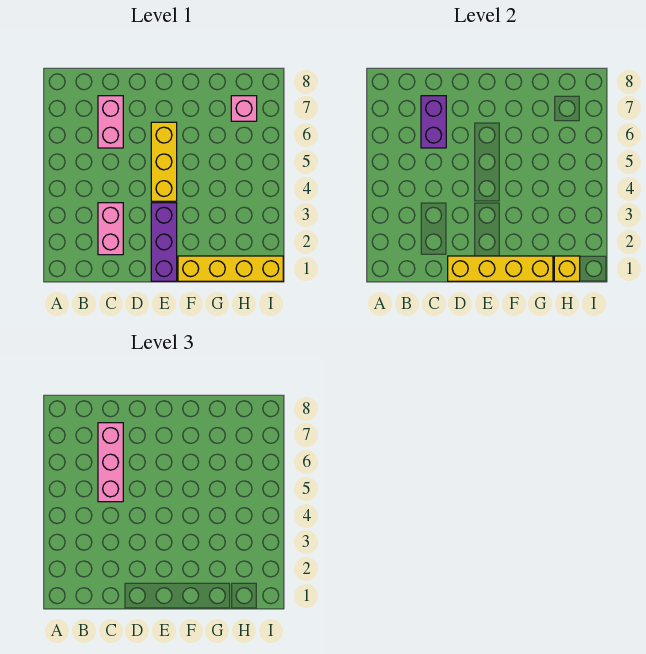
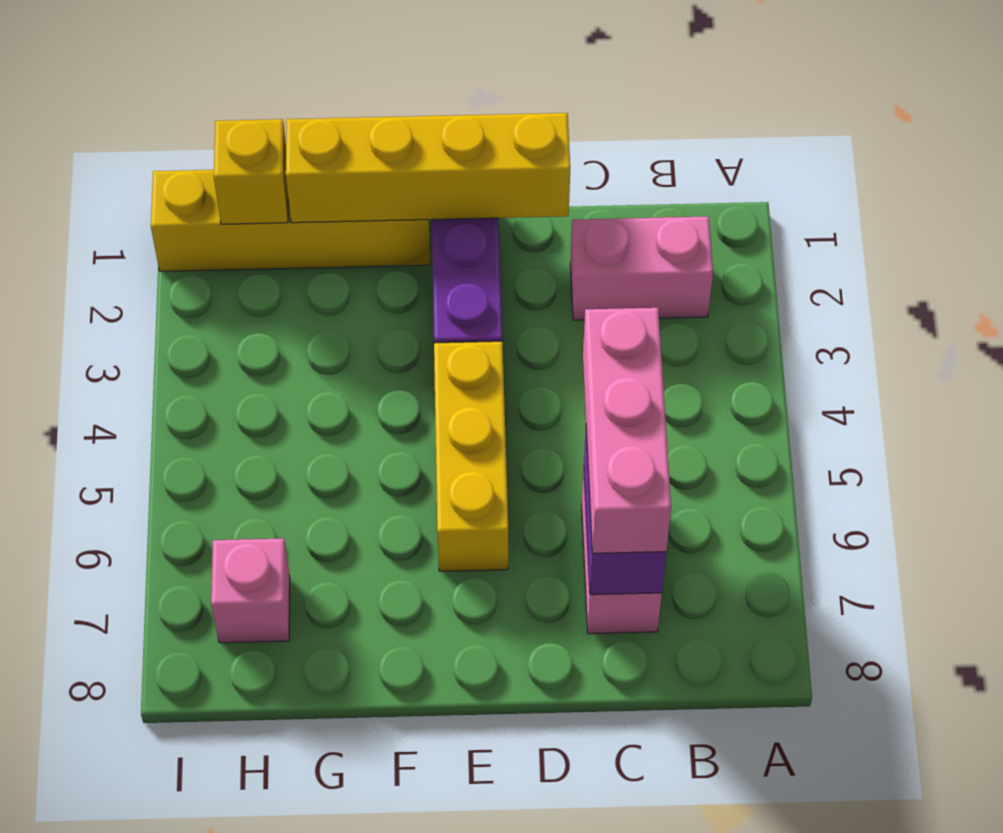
pink 1x2 brick [98,203,123,255] -> pink 1x2 brick turned to [570,216,713,320]

